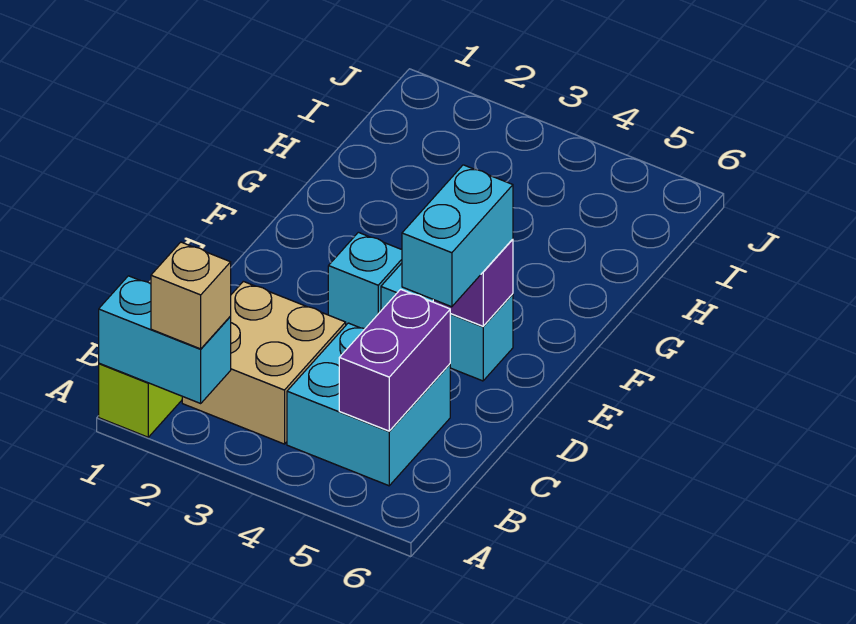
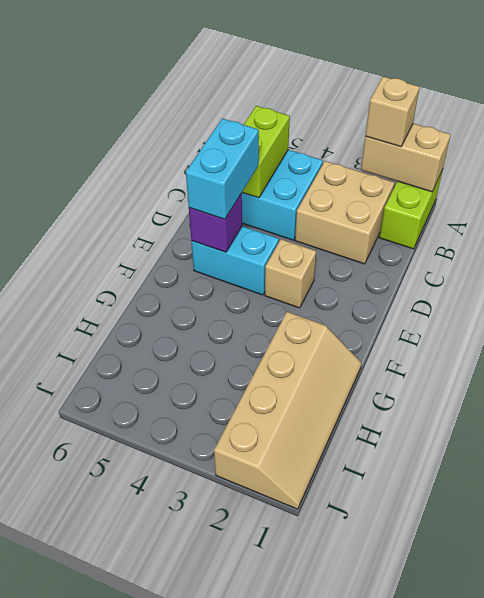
cyan 1x2 brick [99,276,231,403] -> tan 1x2 brick [361,124,451,192]
purple 1x2 brick [339,289,450,431] -> lime 1x2 brick [242,106,290,198]
cyan 1x1 brick [328,232,402,329] -> tan 1x1 brick [265,239,316,308]
none -> tan 2x4 slope [214,312,362,509]

